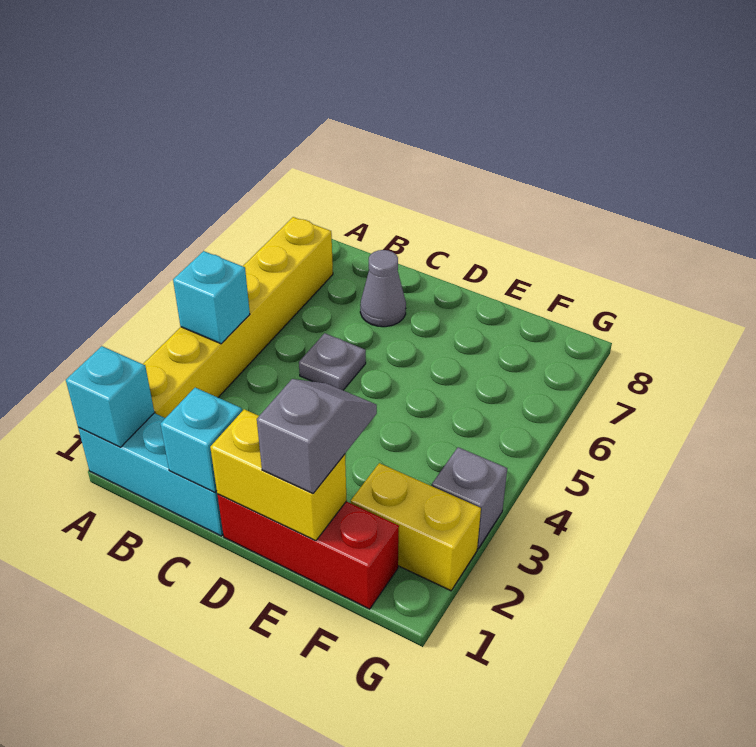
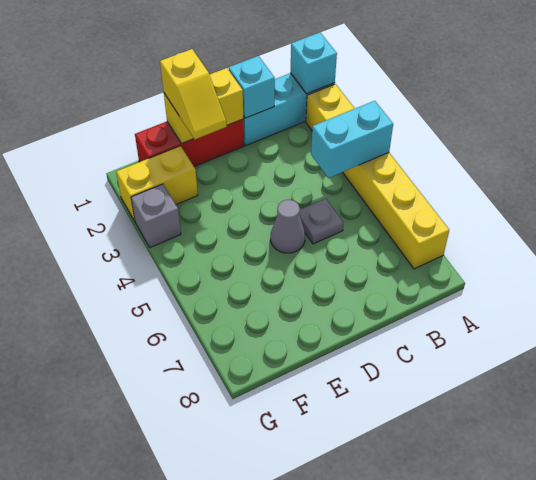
cyan 1x1 brick [173,251,250,344] -> cyan 1x2 brick [311,101,393,178]
grey 1x1 cone [360,250,406,327] -> grey 1x1 cone moved to [271,200,305,253]
grey 1x2 slope [257,379,377,493] -> yellow 1x2 slope [160,49,227,139]

